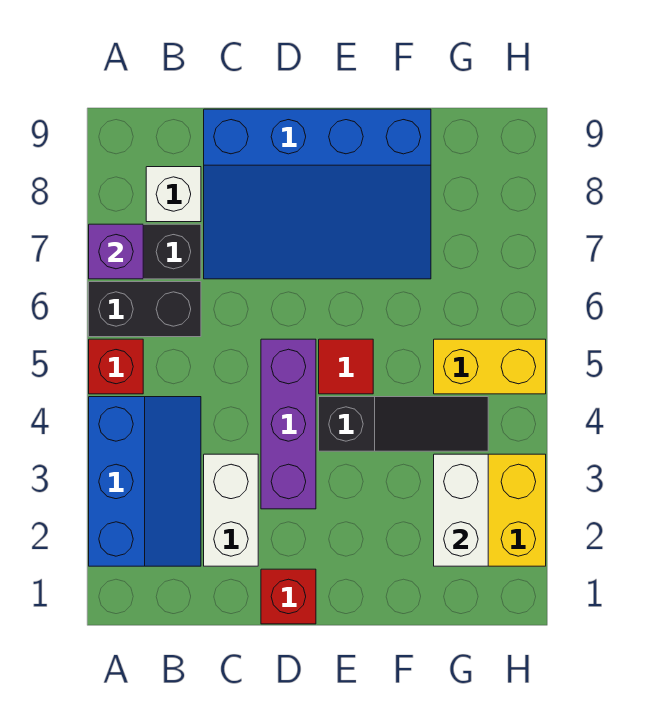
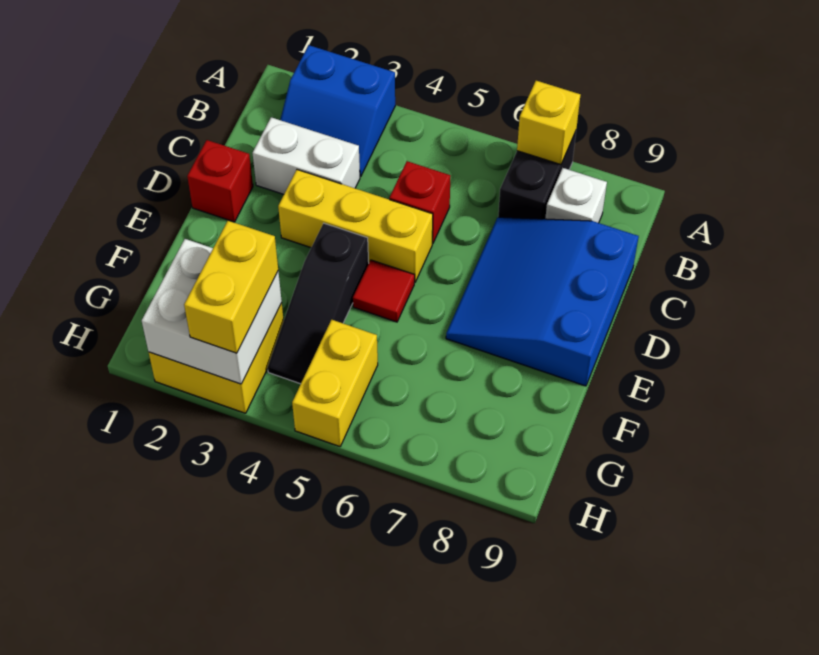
blue 2x3 slope [89,397,201,566] -> blue 2x2 slope [280,45,395,177]
red 1x1 brick [89,339,143,394] -> red 1x1 brick moved to [389,161,451,244]
black 1x2 brick [89,282,201,337] -> none
purple 1x1 brick [89,224,143,279] -> yellow 1x1 brick [517,81,580,165]
blue 3x4 slope [204,109,431,279] -> blue 3x3 slope [446,217,639,386]
purple 1x3 brick [261,339,316,509] -> yellow 1x3 brick [278,170,433,282]
white 1x2 brick [434,454,488,566] -> white 2x2 brick [142,239,282,384]
none -> yellow 1x2 brick [184,221,278,353]

